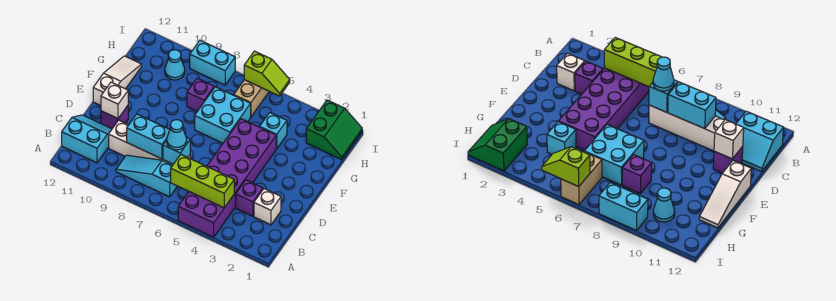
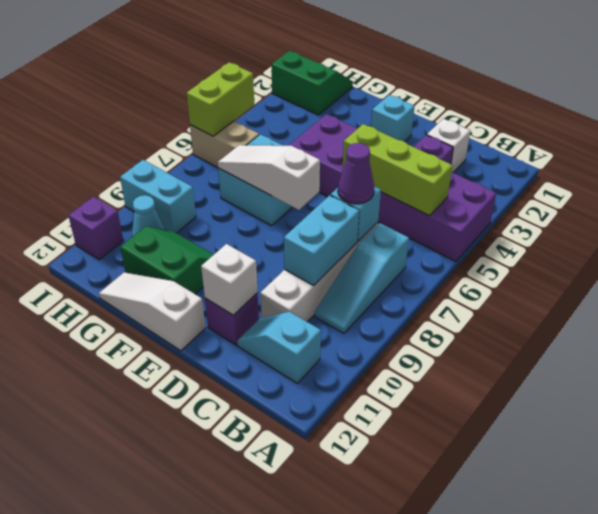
lime 1x3 brick [171,154,234,208] -> lime 1x3 brick turned to [342,124,453,216]
cyan 2x2 slope [62,115,112,163] -> cyan 1x2 slope [237,312,321,383]
cyan 1x1 cone [167,120,187,150] -> purple 1x1 cone [338,143,374,204]
none -> white 1x3 slope [218,145,320,210]
none -> green 2x2 slope [120,226,214,294]
cyan 1x1 brick [260,113,287,149] -> cyan 1x1 brick moved to [371,95,414,142]
purple 1x1 brick [187,78,214,111] -> purple 1x1 brick moved to [68,197,123,260]
lime 1x2 slope [244,51,290,96] -> lime 1x2 brick [186,62,254,136]
cyan 1x2 brick [190,40,235,85] -> cyan 1x2 brick turned to [120,160,196,233]

